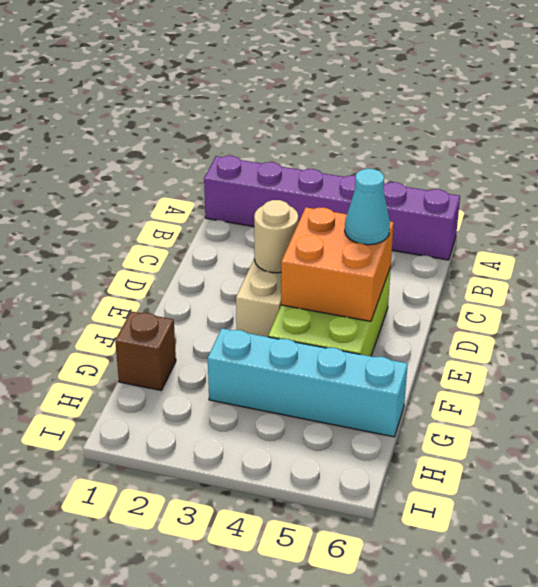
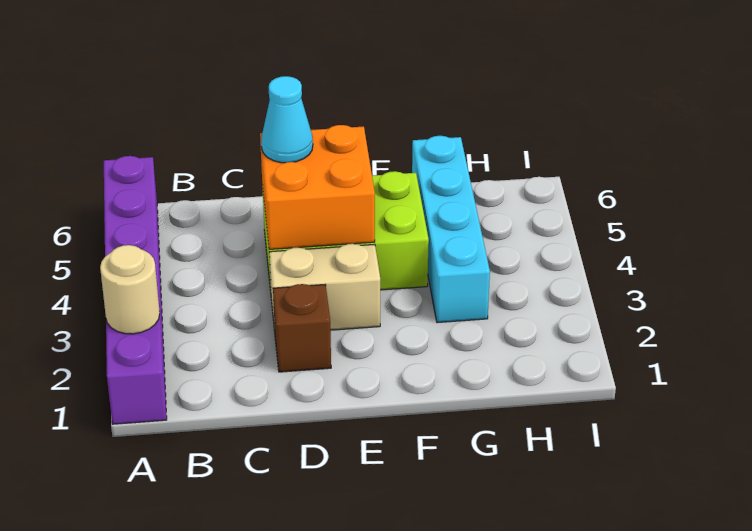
tan 1x1 round brick [254,200,298,273] -> tan 1x1 round brick moved to [100,245,160,334]
brown 1x1 brick [115,311,176,390] -> brown 1x1 brick moved to [273,284,331,372]

